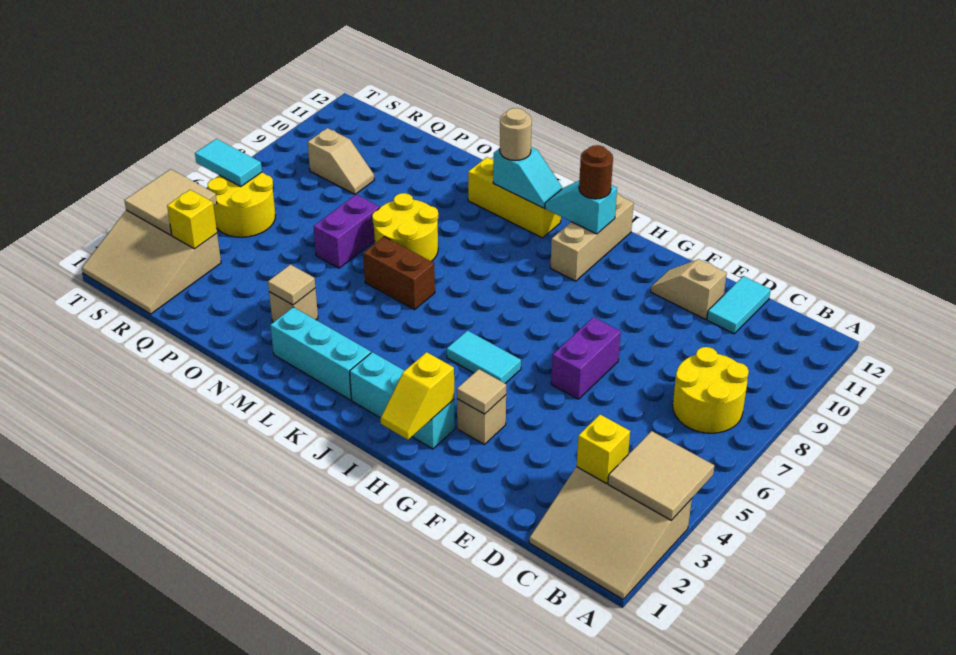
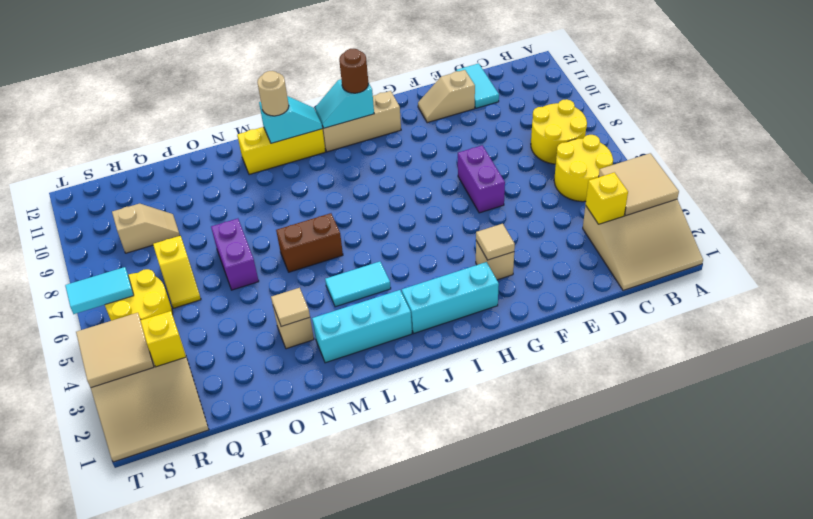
yellow 1x2 slope [380,352,454,440] -> yellow 1x2 slope moved to [153,236,201,308]
cyan 1x2 tile [447,331,521,383] -> cyan 1x2 tile moved to [325,262,391,307]
tan 1x3 brick [550,194,634,281] -> tan 1x3 brick turned to [322,91,401,152]
yellow 2x2 round brick [372,193,438,261] -> yellow 2x2 round brick moved to [554,135,613,202]

